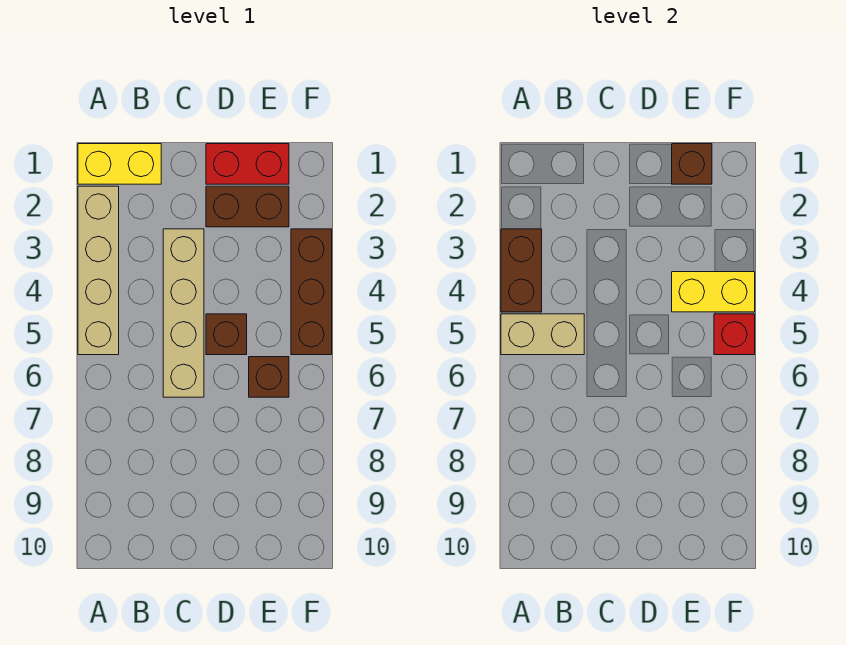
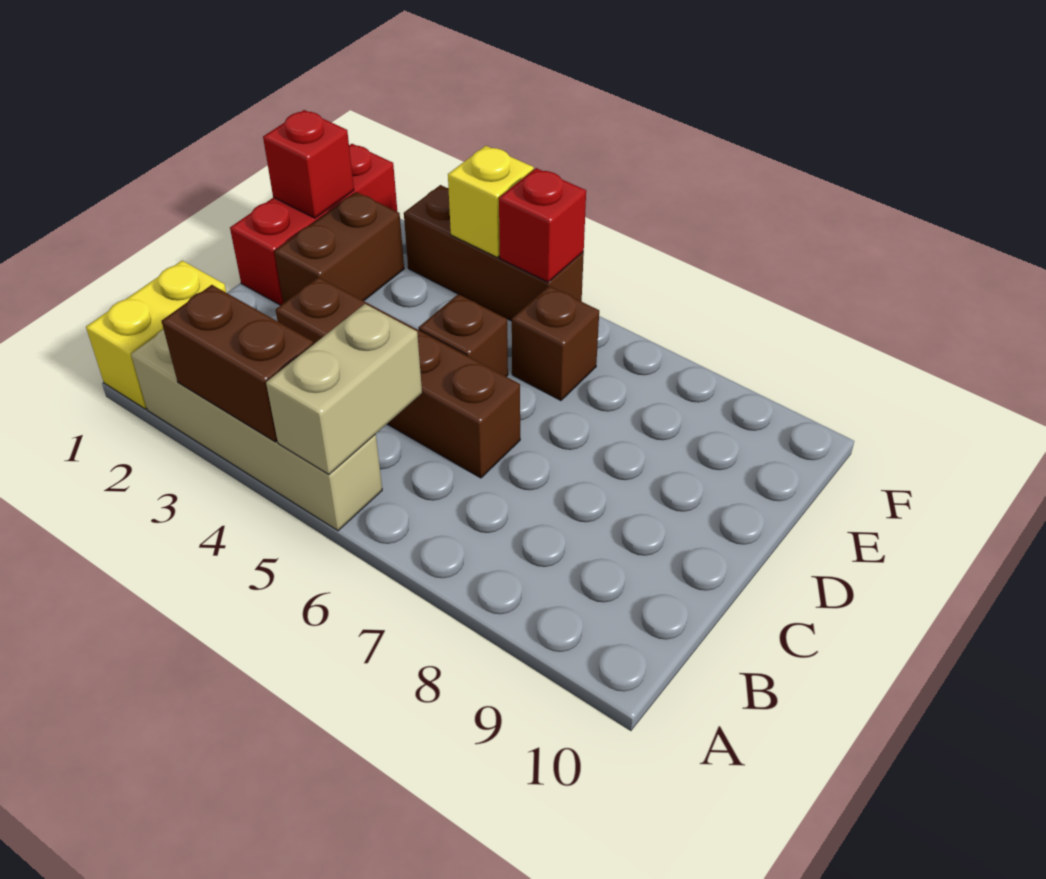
tan 1x4 brick [163,229,204,397] -> brown 1x4 brick [276,277,520,478]
red 1x2 brick [206,144,289,184] -> red 1x3 brick [230,144,397,305]
brown 1x1 brick [672,144,712,184] -> red 1x1 brick [263,110,354,218]
yellow 1x2 brick [672,272,755,312] -> yellow 1x1 brick [448,146,534,257]

